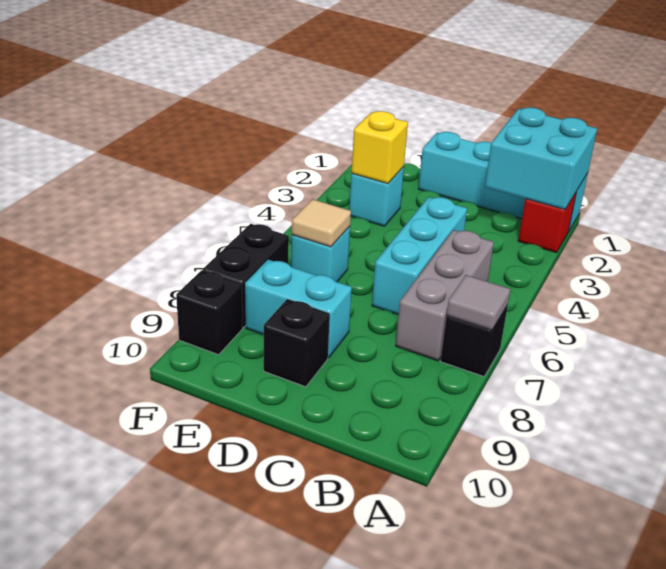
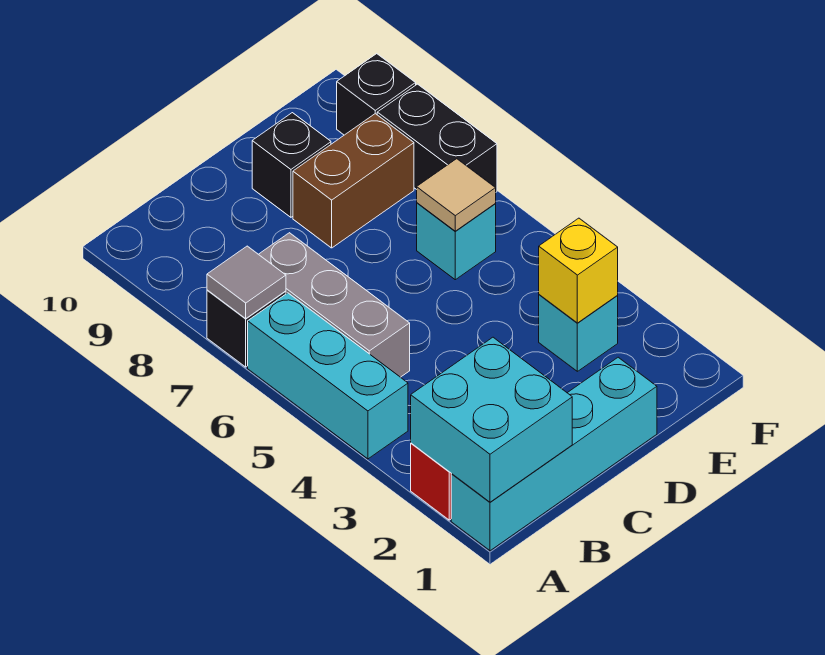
cyan 1x3 brick [372,197,467,315] -> cyan 1x3 brick moved to [248,293,408,459]
cyan 1x2 brick [245,260,352,358] -> brown 1x2 brick [293,114,414,248]

